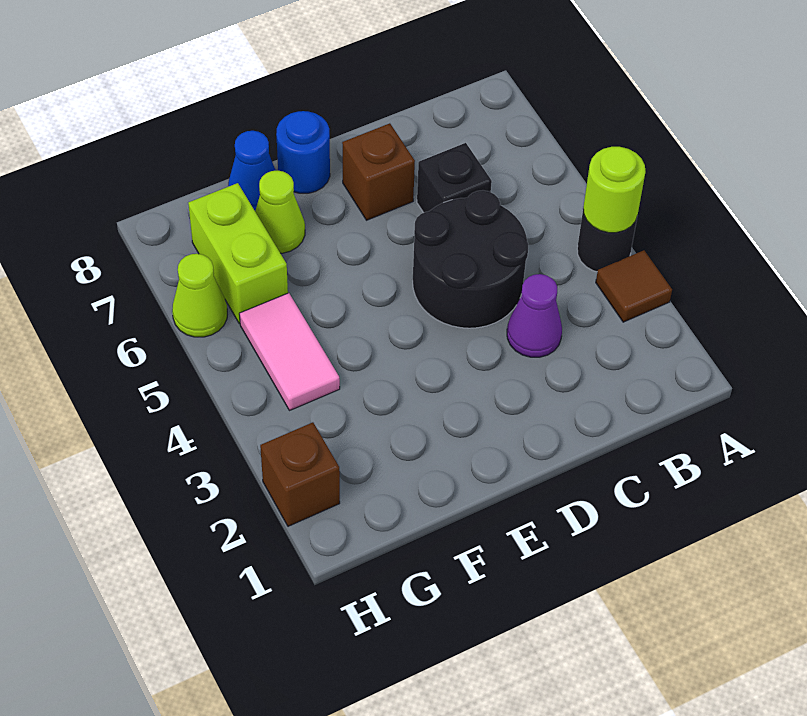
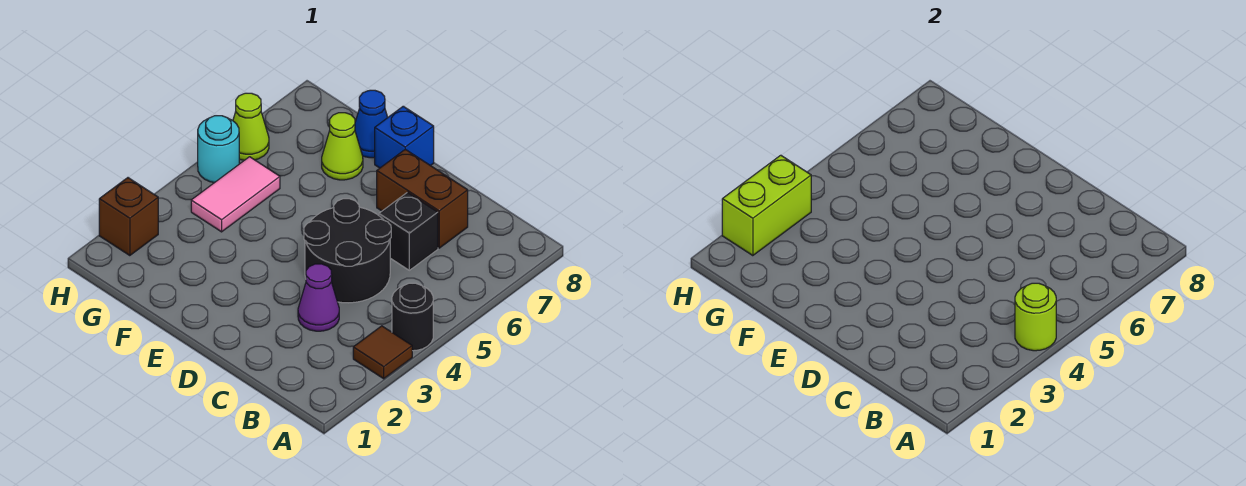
brown 1x1 brick [342,123,415,220] -> brown 1x2 brick [377,149,468,248]
blue 1x1 round brick [276,111,330,193] -> blue 1x1 brick [375,106,434,168]
lime 1x2 brick [188,183,288,324] -> lime 1x2 brick moved to [722,155,811,256]
none -> cyan 1x1 round brick [198,116,239,183]

